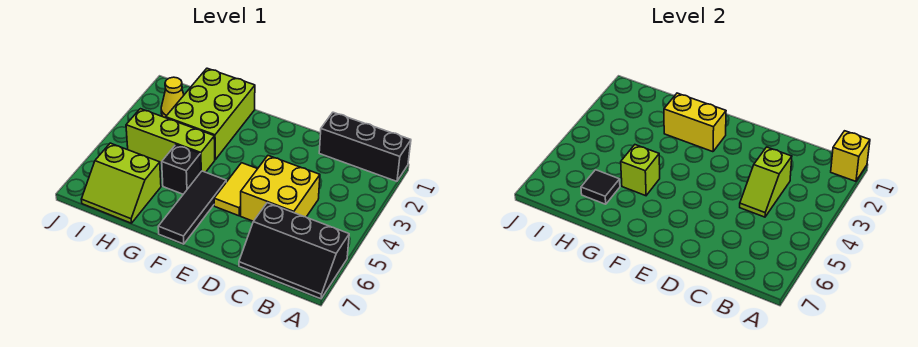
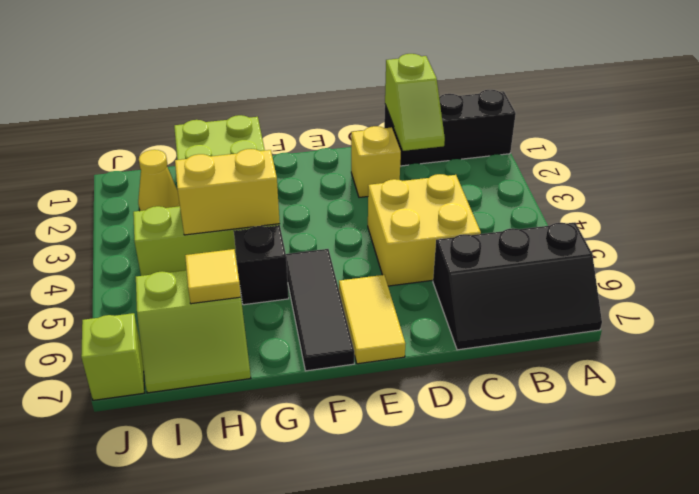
yellow 1x1 brick [831,131,870,181] -> yellow 1x1 brick moved to [351,126,401,197]
lime 1x2 slope [740,147,792,217] -> lime 1x2 slope moved to [385,54,445,151]
yellow 1x2 tile [214,163,257,216] -> yellow 1x2 tile moved to [339,275,405,364]
yellow 1x2 brick [664,93,726,152] -> yellow 1x2 brick moved to [175,149,280,235]
lime 1x1 brick [621,145,660,196] -> lime 1x1 brick moved to [81,313,145,400]
black 1x1 tile [581,170,620,204] -> yellow 1x1 tile [185,249,241,304]

